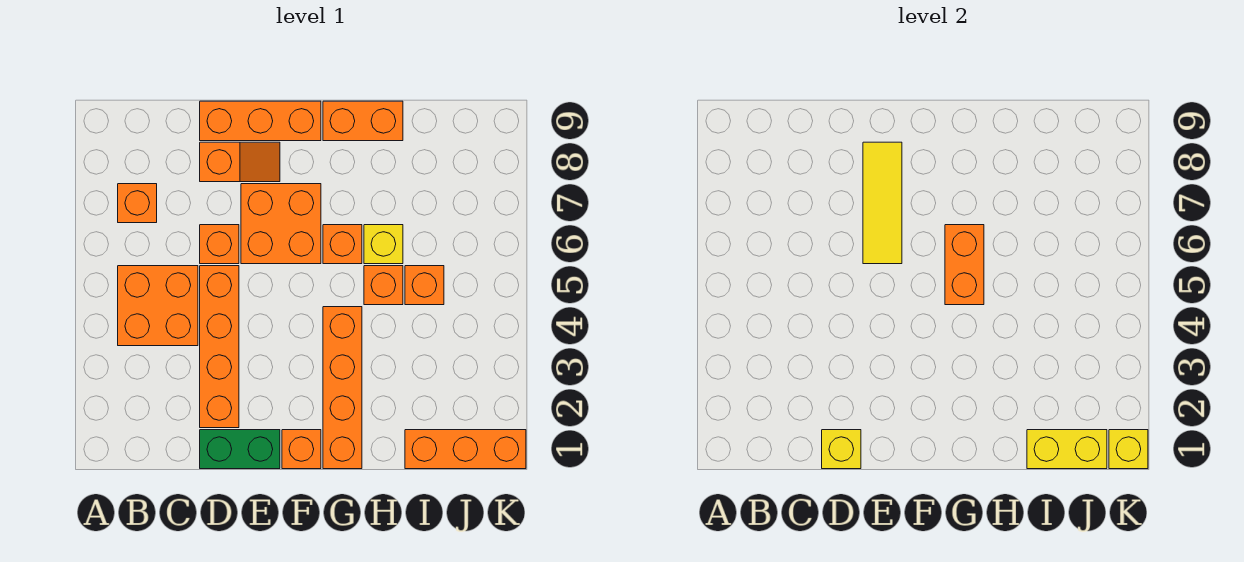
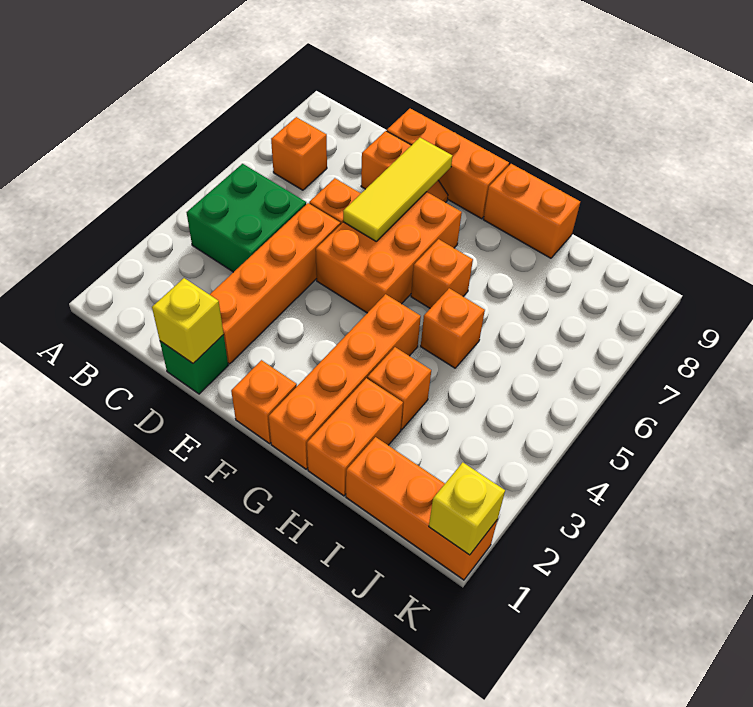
orange 2x2 brick [118,266,198,346] -> green 2x2 brick [187,164,306,272]
green 1x2 brick [200,430,280,469] -> green 1x1 brick [160,335,228,394]
orange 2x2 brick [241,184,321,264] -> orange 2x3 brick [316,192,462,313]
orange 1x2 brick [945,225,984,305] -> orange 1x2 brick moved to [307,378,403,496]
yellow 1x1 brick [364,225,403,264] -> none
yellow 1x2 brick [1027,430,1107,469] -> none
orange 1x1 brick [405,266,444,305] -> orange 1x1 brick moved to [368,347,431,430]

